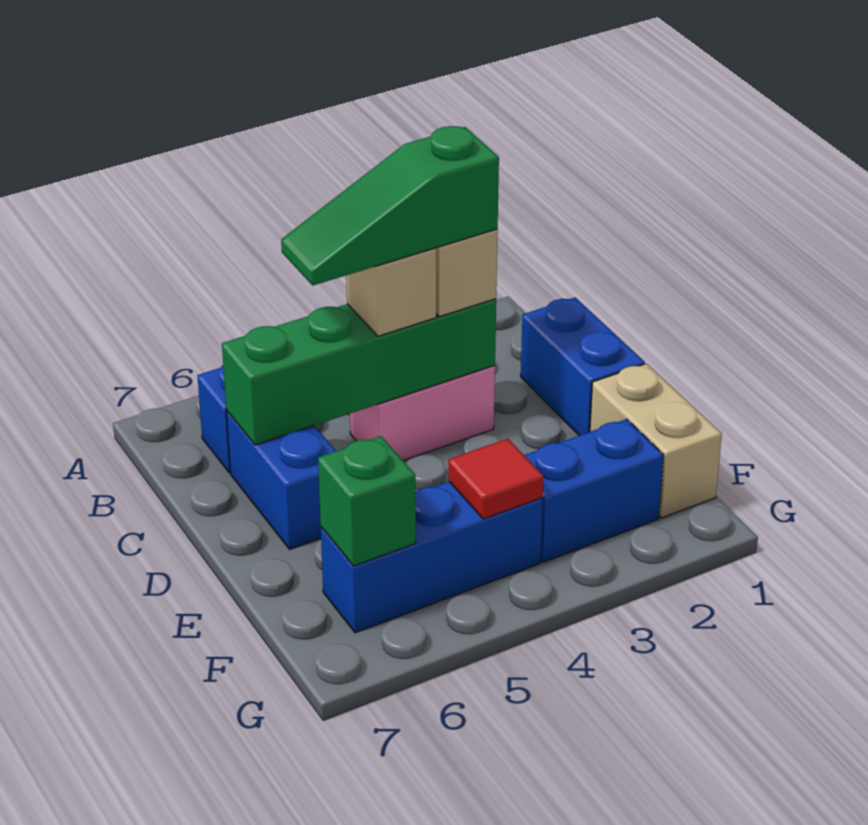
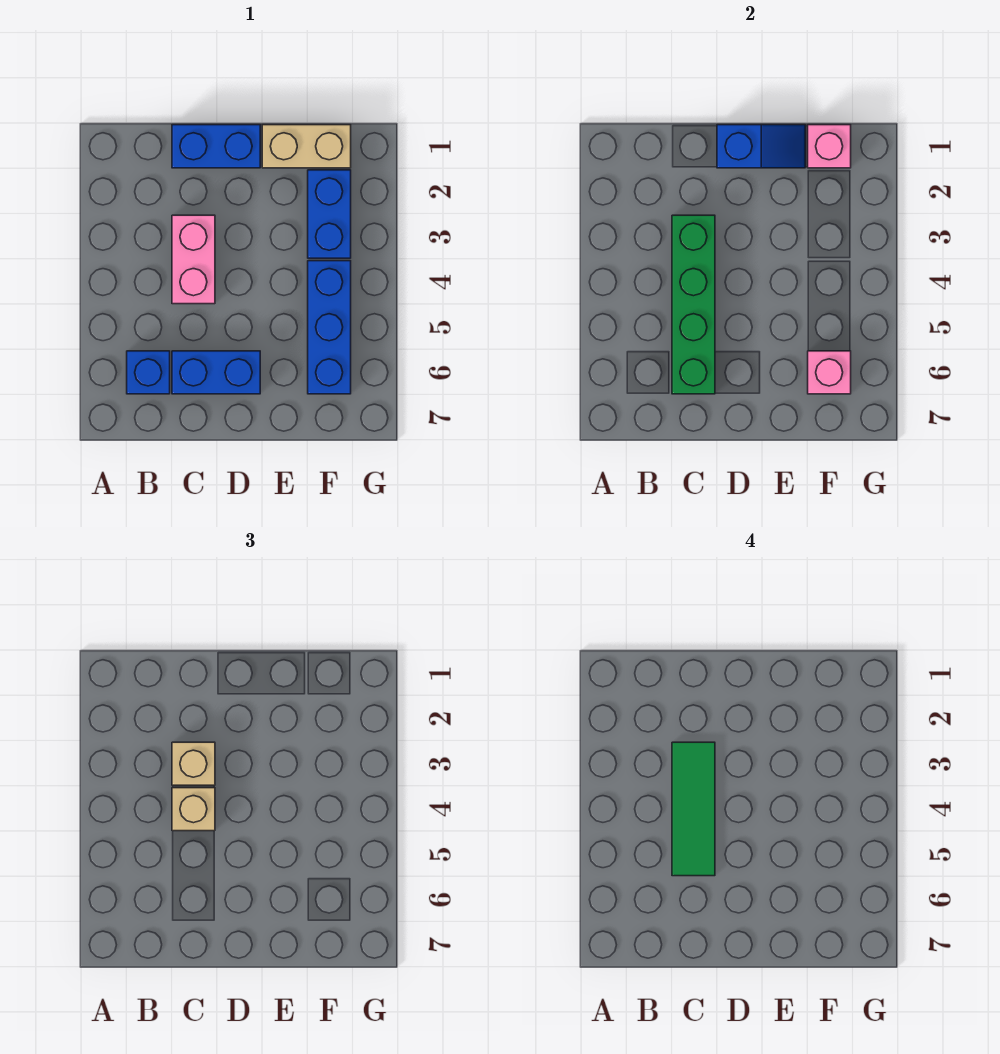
green 1x3 slope [281,126,499,285] -> green 1x3 tile [672,742,715,876]
none -> blue 1x2 slope [717,125,805,168]
none -> pink 1x1 brick [808,125,851,168]
red 1x1 tile [449,439,543,519] -> none
green 1x1 brick [318,436,416,566] -> pink 1x1 brick [808,351,851,394]

